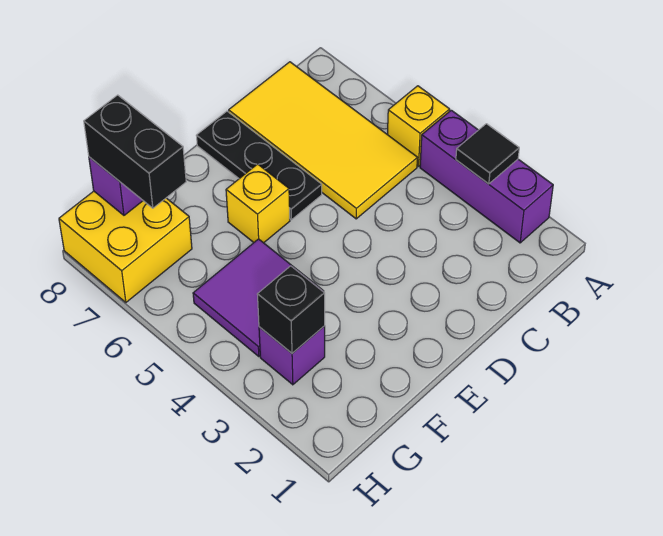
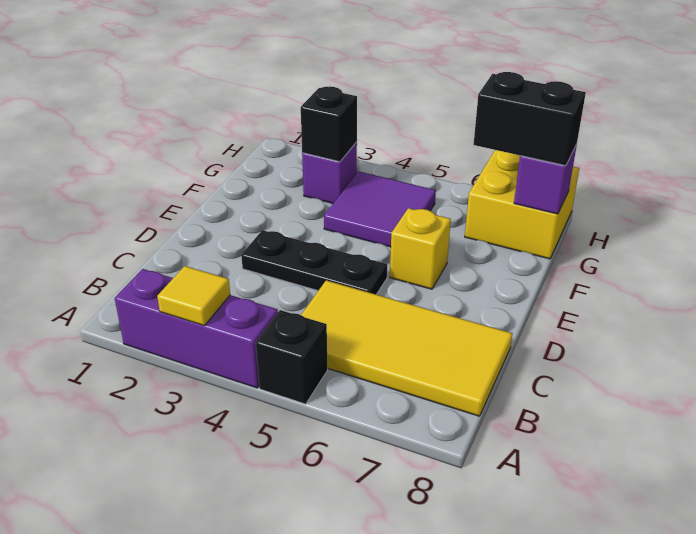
black 1x1 tile [456,124,519,184] -> yellow 1x1 tile [157,266,230,326]
yellow 1x1 brick [387,86,450,166] -> black 1x1 brick [256,310,328,404]
black 1x3 plate [196,111,322,220] -> black 1x3 plate moved to [241,230,387,295]

